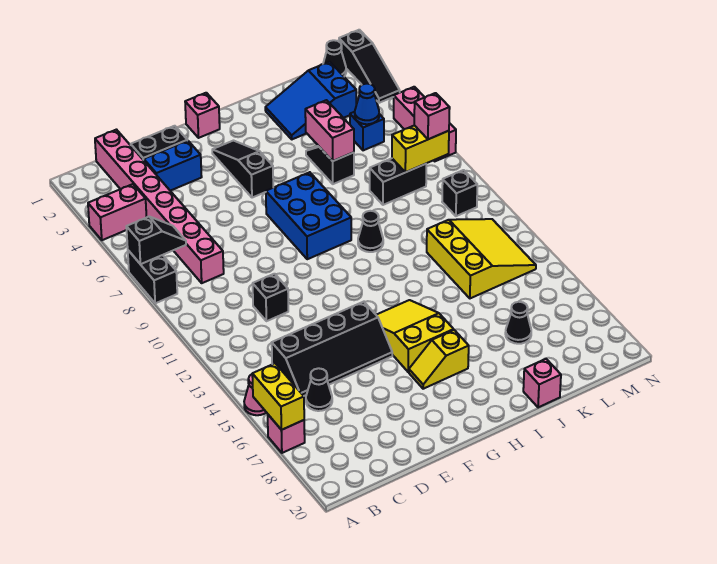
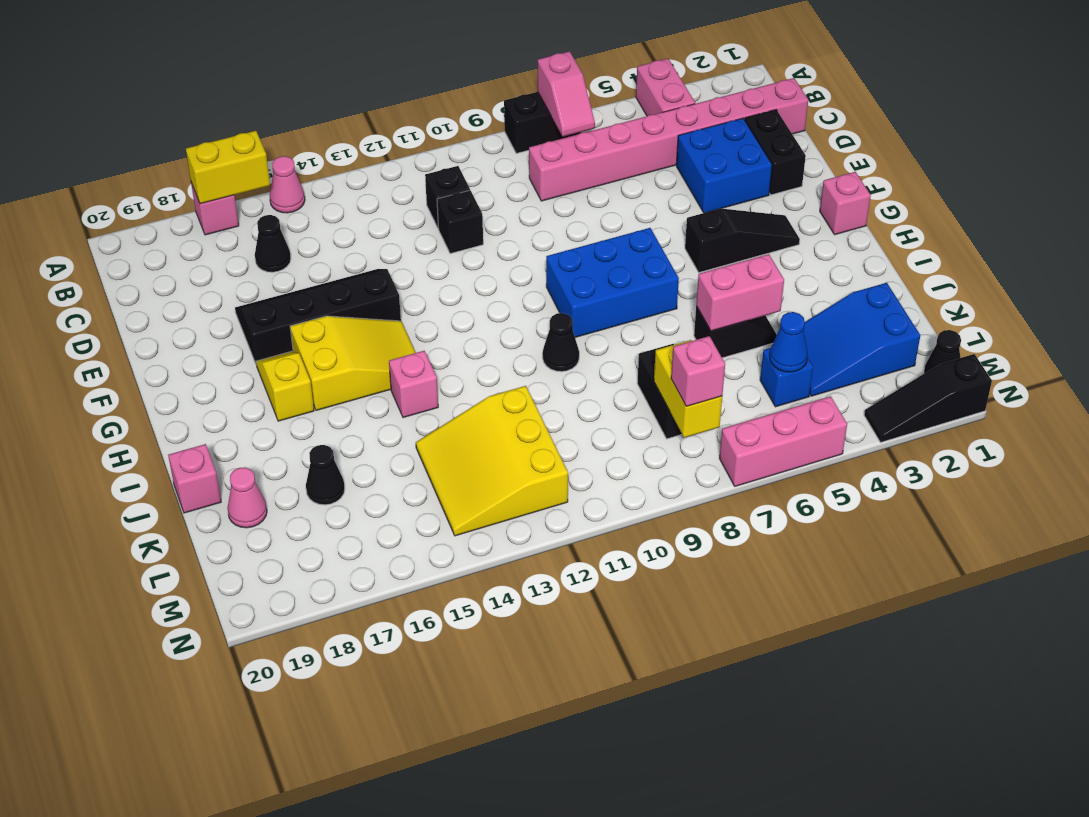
black 1x2 slope [126,217,186,264] -> pink 1x2 slope [538,51,595,137]
black 2x4 slope [272,302,392,396] -> black 2x4 slope turned to [235,269,401,364]
blue 1x2 brick [144,141,202,191] -> blue 2x2 brick [676,118,772,213]
none -> pink 1x1 brick [389,351,438,418]
blue 2x3 slope [265,62,356,139] -> blue 2x3 slope turned to [804,283,920,396]
yellow 3x3 slope [427,219,536,298] -> yellow 3x3 slope turned to [416,386,568,536]
none -> pink 1x1 cone [228,467,267,528]
black 1x1 brick [442,170,477,216] -> black 1x1 brick moved to [425,166,470,229]

